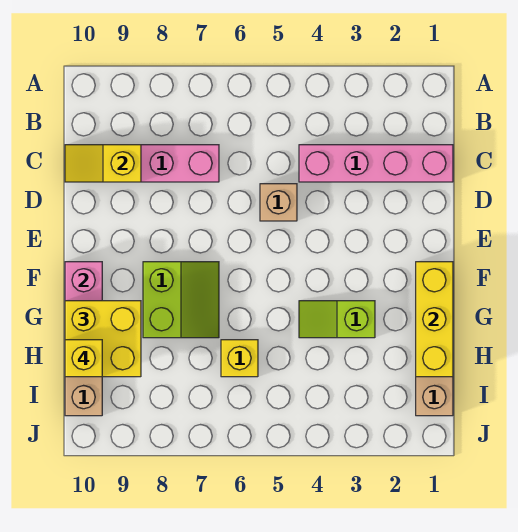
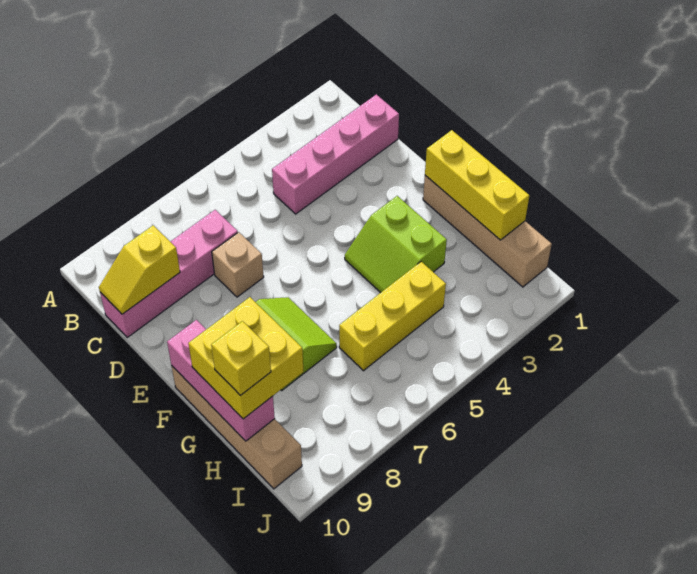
tan 1x1 brick [260,184,297,221] -> tan 1x1 brick moved to [212,232,264,297]
lime 1x2 slope [299,301,375,338] -> lime 2x2 slope [345,196,447,293]
yellow 1x1 brick [221,340,258,377] -> yellow 1x3 brick [339,262,446,371]

